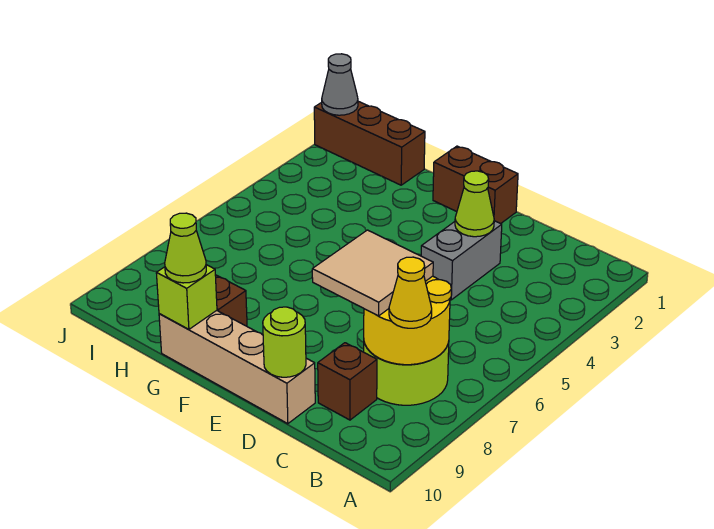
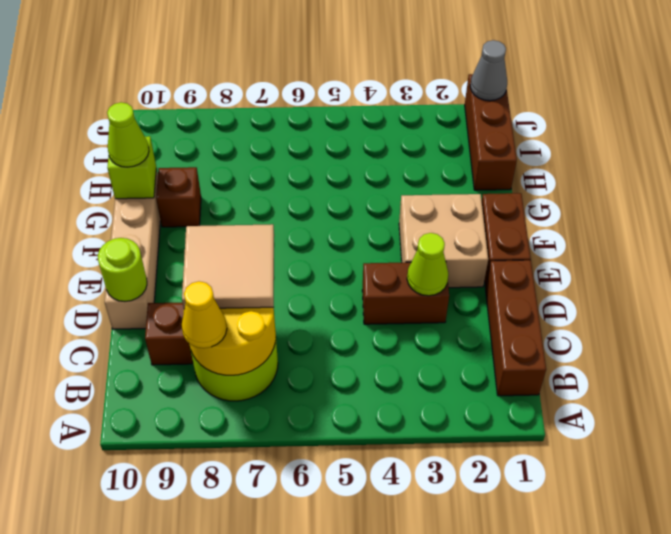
none -> brown 1x3 brick [485,260,546,396]
grey 1x2 brick [421,221,502,300] -> brown 1x2 brick [362,262,449,324]
none -> tan 2x2 brick [399,194,488,288]

